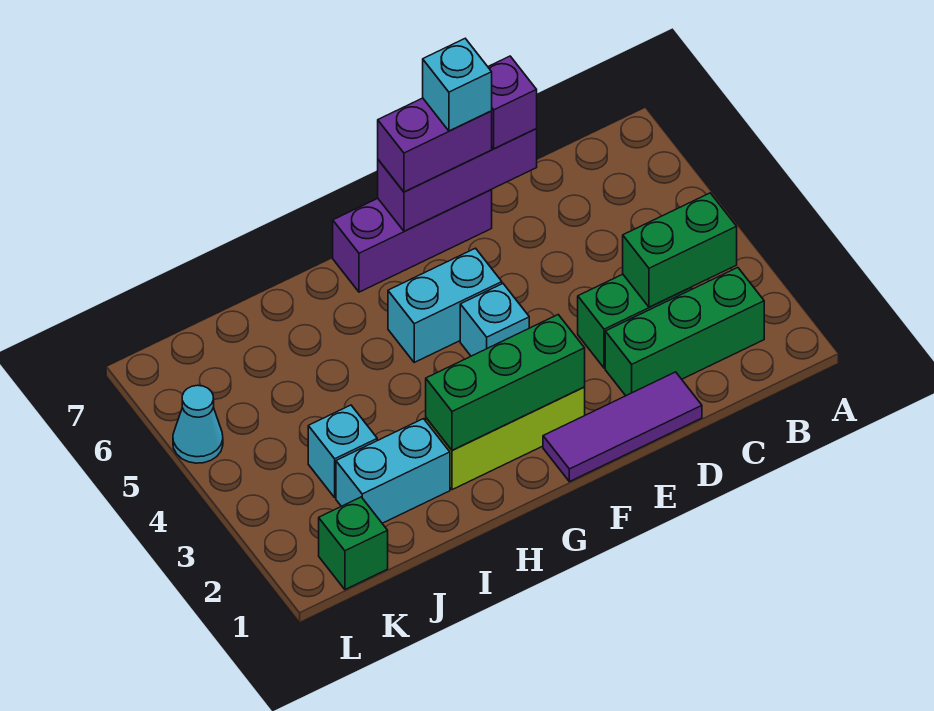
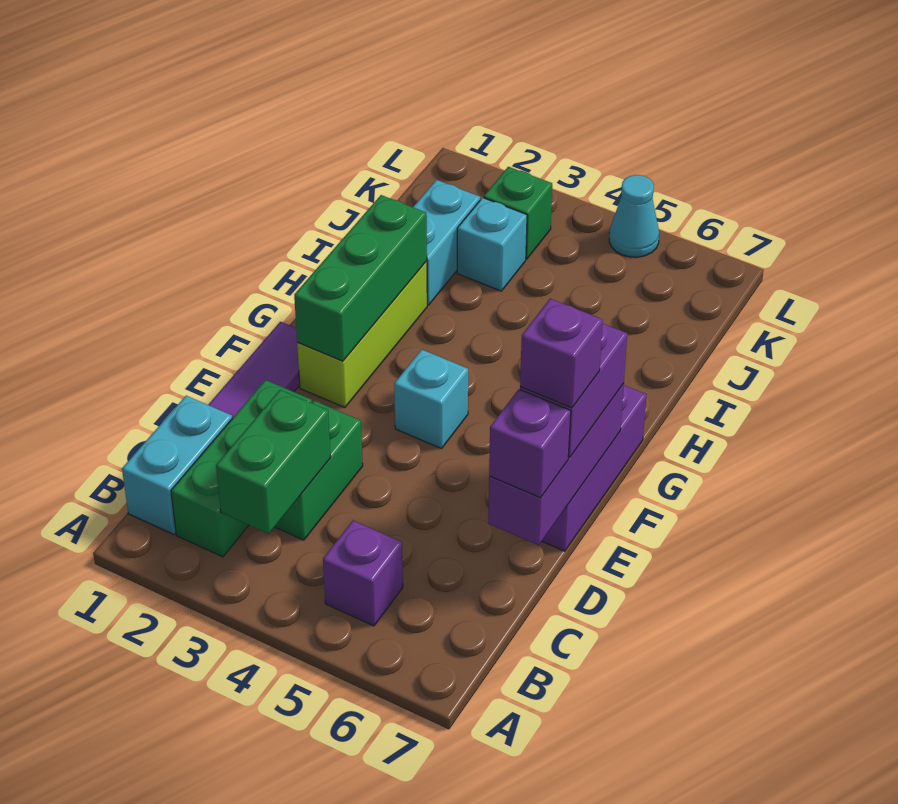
none -> purple 1x1 brick [323,521,403,626]
cyan 1x1 brick [423,39,492,131] -> purple 1x1 brick [520,299,603,408]
cyan 1x2 brick [388,248,502,362] -> cyan 1x2 brick moved to [122,396,232,534]
green 1x1 brick [319,497,388,590] -> green 1x1 brick moved to [484,167,552,259]

